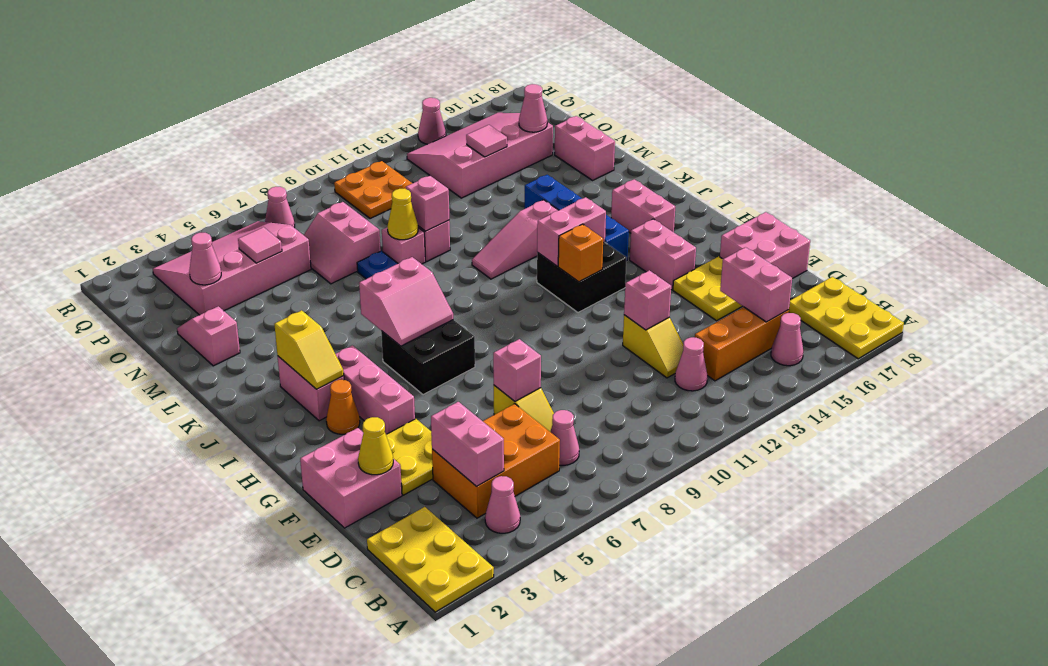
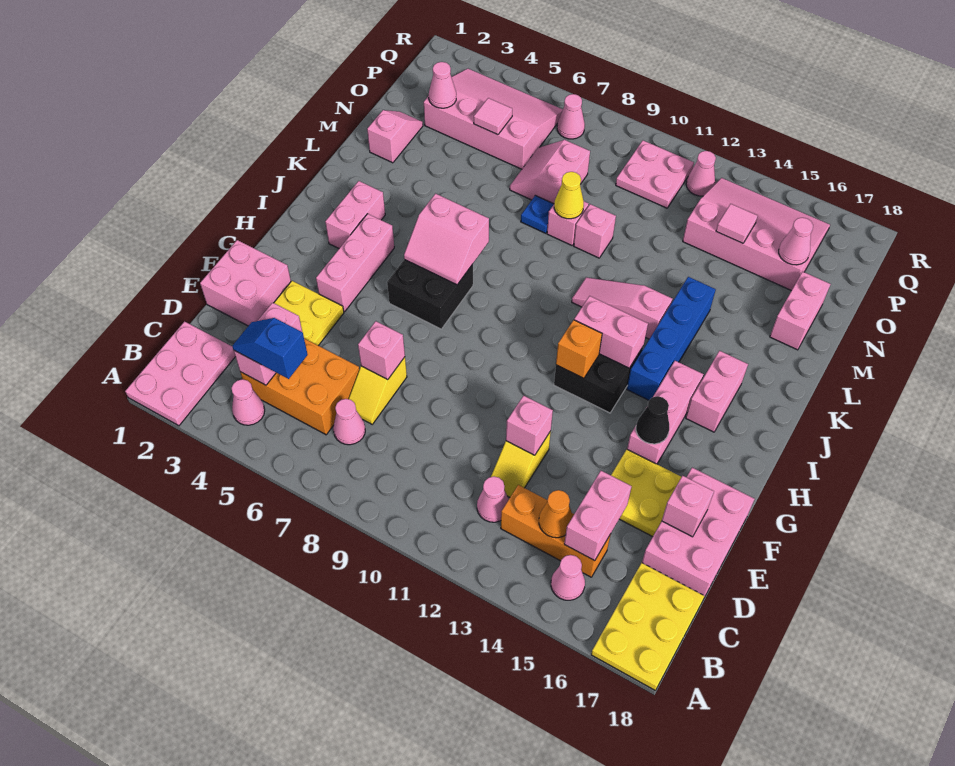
yellow 2x3 plate [367,507,494,612] -> pink 2x3 plate [125,321,236,426]
none -> blue 1x2 slope [232,318,308,379]
yellow 1x1 cone [358,417,393,475] -> none
pink 2x2 brick [720,212,810,279] -> pink 2x3 brick [642,468,754,596]
pink 1x2 brick [630,219,696,289] -> pink 1x3 brick [627,361,704,464]
none -> black 1x1 cone [636,396,669,444]
orange 1x1 cone [326,380,360,434] -> orange 1x1 cone moved to [539,490,573,538]
yellow 1x2 slope [274,310,344,389] -> none
pink 1x1 brick [406,176,449,231] -> pink 1x1 brick moved to [662,476,714,537]
orange 2x2 plate [334,161,412,219] -> pink 2x2 plate [616,141,694,208]
pink 1x1 cone [418,98,446,144] -> pink 1x1 cone moved to [686,151,716,196]

